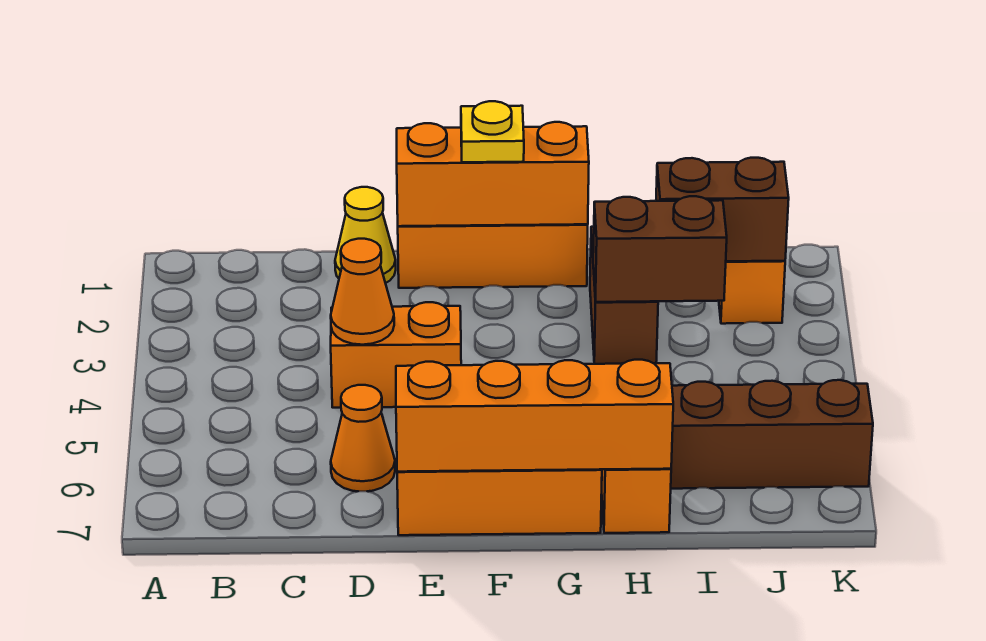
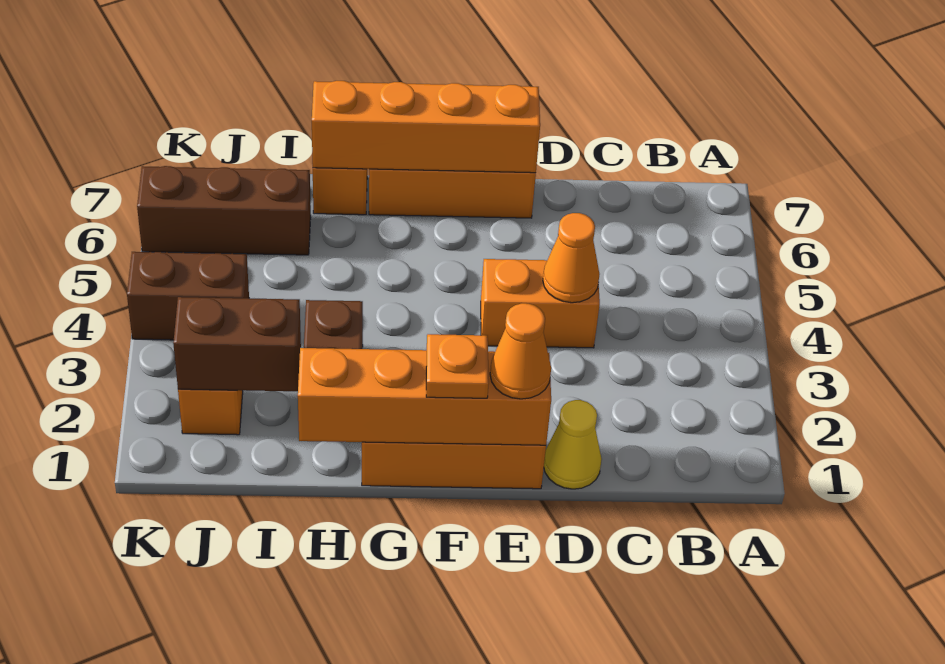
orange 1x1 cone [331,385,395,491] -> orange 1x1 cone moved to [490,303,551,399]
orange 1x3 brick [397,122,589,226] -> orange 1x4 brick [298,348,551,445]
yellow 1x1 plate [461,101,524,162] -> orange 1x1 plate [426,334,489,398]
brown 1x2 brick [593,196,727,302] -> brown 1x2 brick moved to [127,252,249,340]

